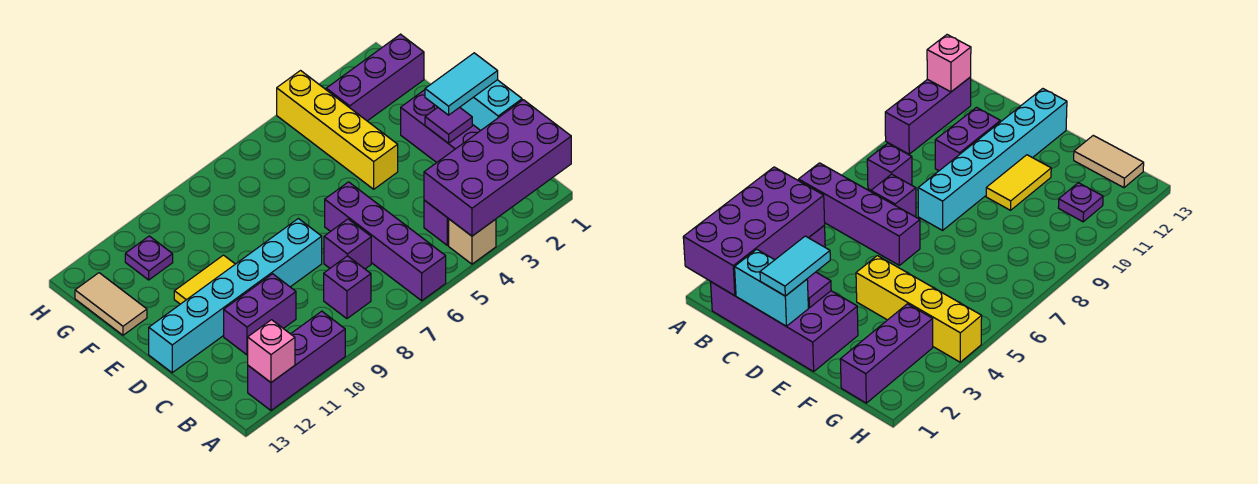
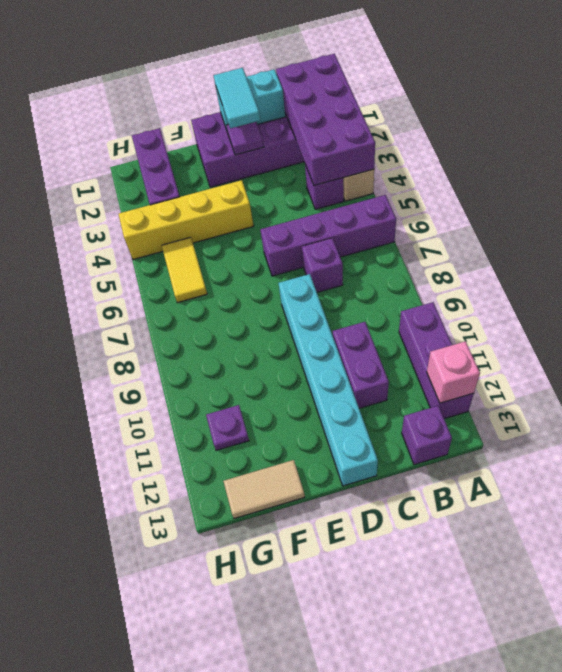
purple 1x1 brick [324,256,371,319] -> purple 1x1 brick moved to [402,406,452,465]
yellow 1x2 tile [174,255,235,304] -> yellow 1x2 tile moved to [162,237,207,303]

